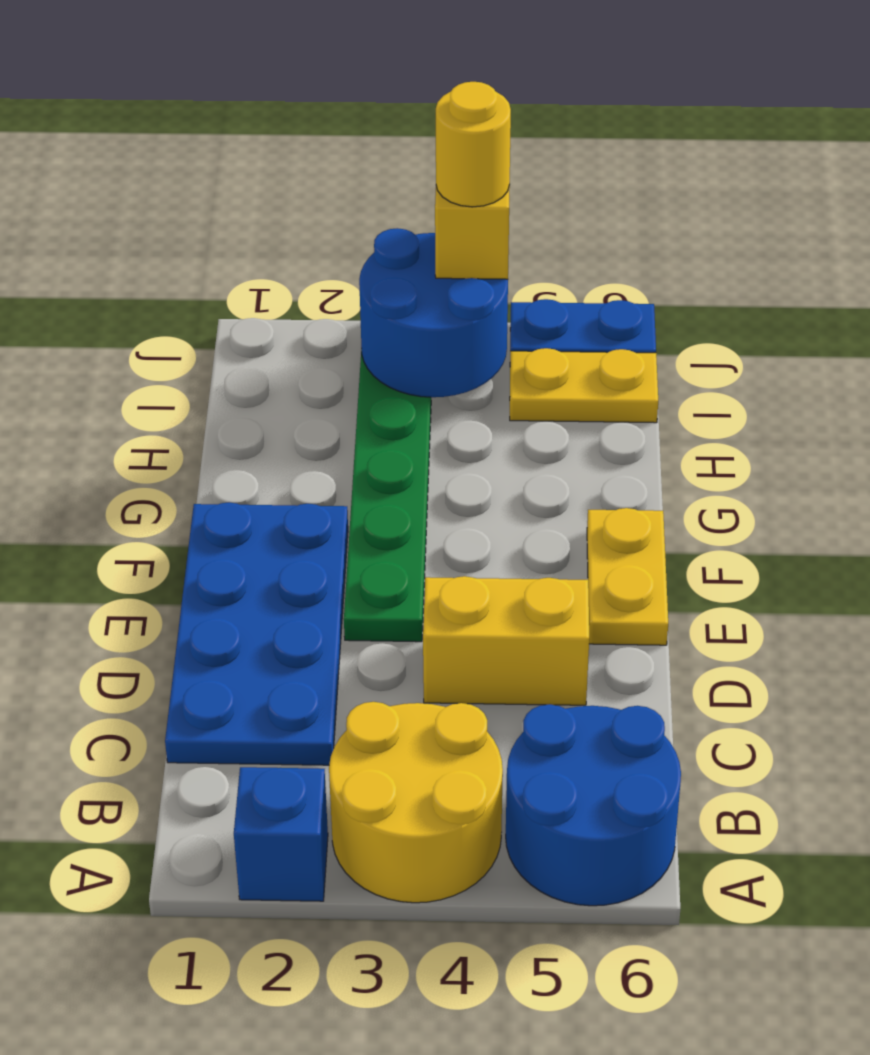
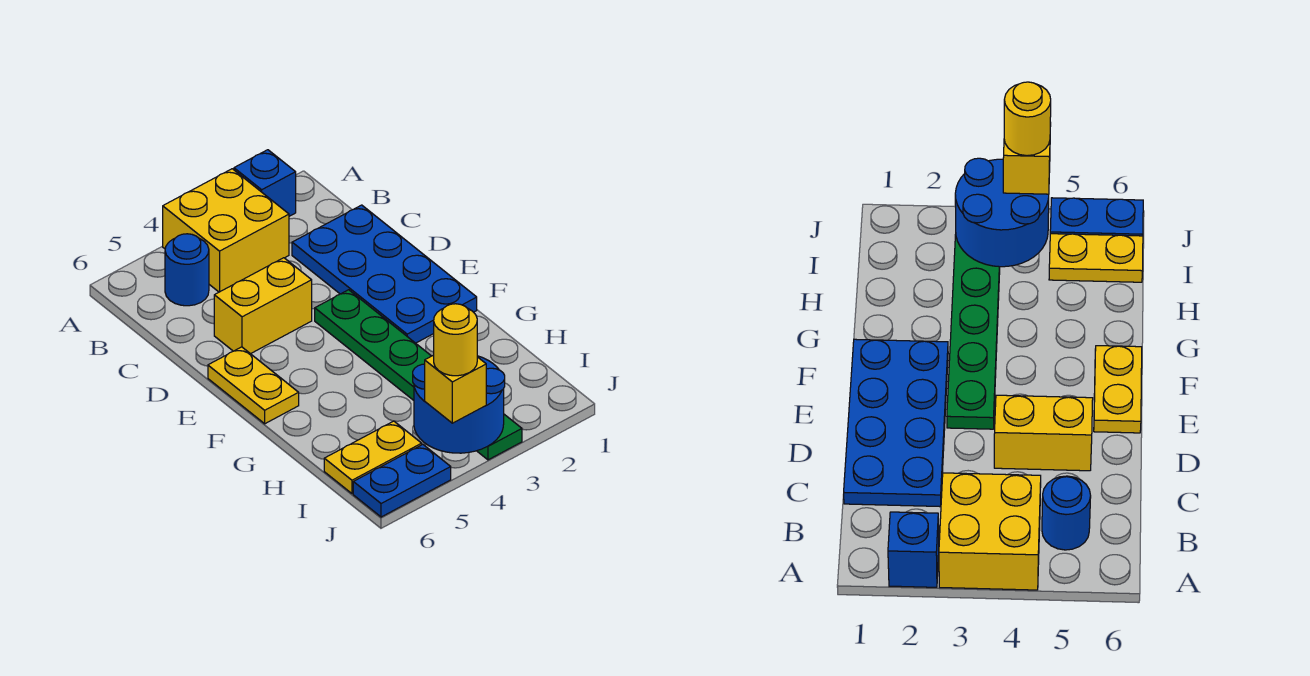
yellow 2x2 round brick [329,702,503,903] -> yellow 2x2 brick [163,169,289,292]
blue 2x2 round brick [506,704,681,906] -> blue 1x1 round brick [165,234,209,306]

